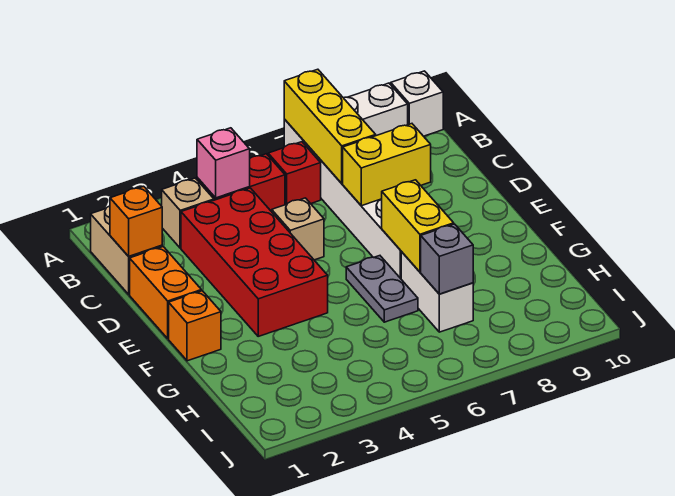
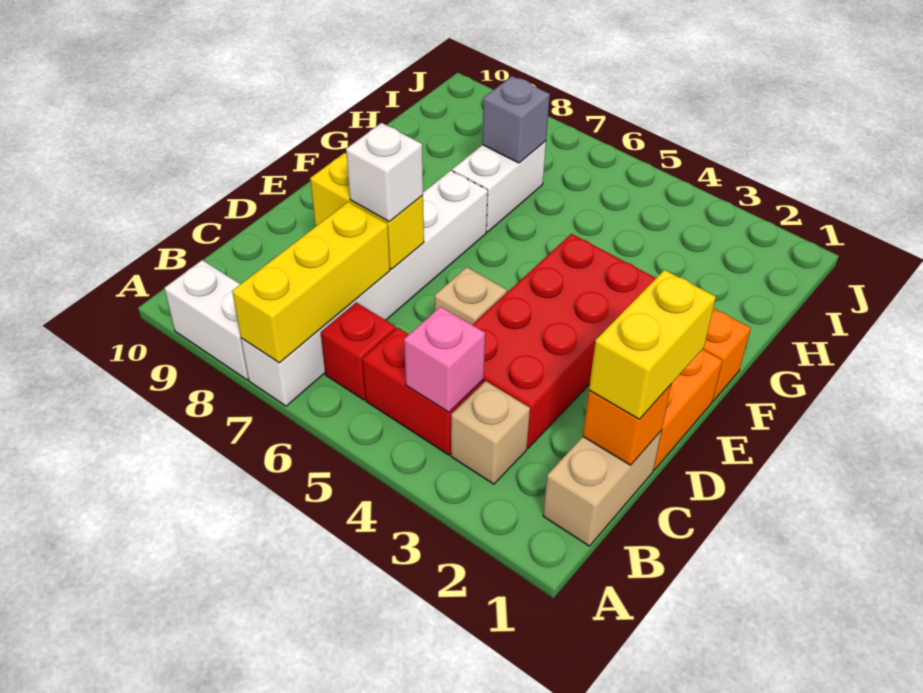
white 1x1 brick [391,71,443,136] -> white 1x1 brick moved to [346,123,423,221]
grey 1x2 plate [346,256,418,322] -> none
yellow 1x2 brick [382,180,454,272] -> yellow 1x2 brick moved to [589,270,716,419]

